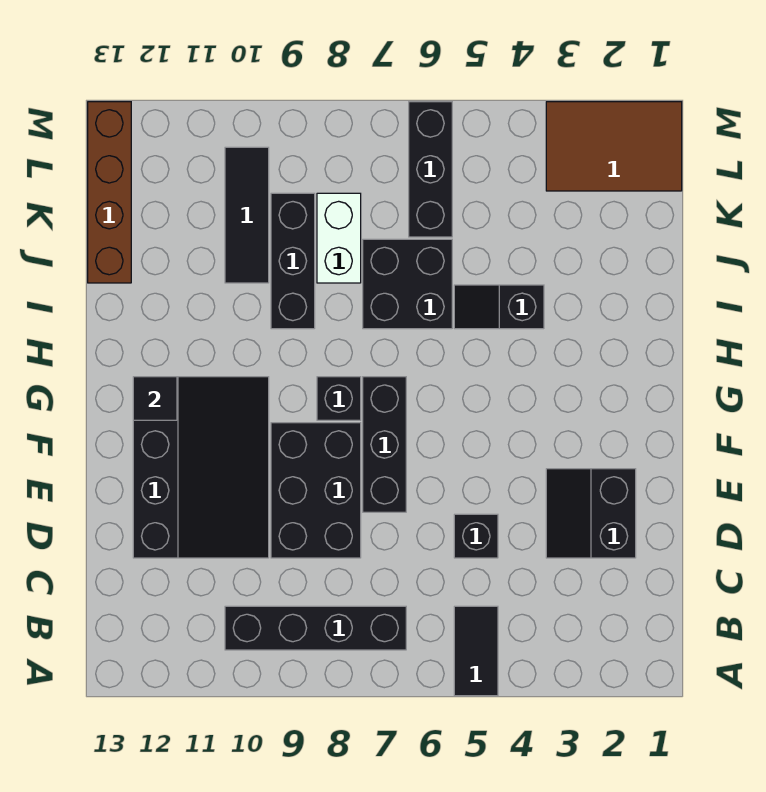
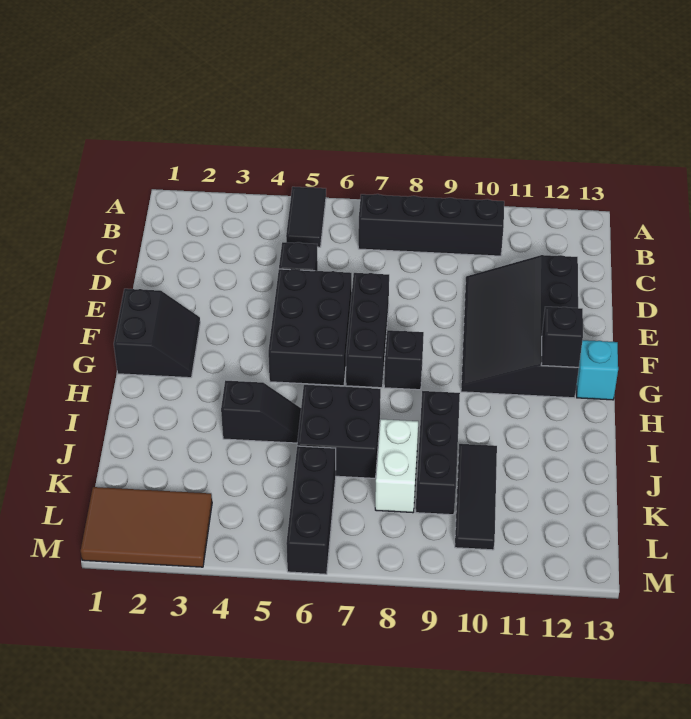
black 2x2 slope [546,469,636,558] -> black 2x2 slope moved to [114,289,200,378]
black 2x3 brick [271,423,361,558] -> black 2x3 brick moved to [268,269,352,386]
black 1x1 tile [133,377,177,420] -> black 1x1 brick [541,307,583,367]
none -> cyan 1x1 brick [577,340,618,400]
brown 1x4 brick [88,102,131,283] -> none

